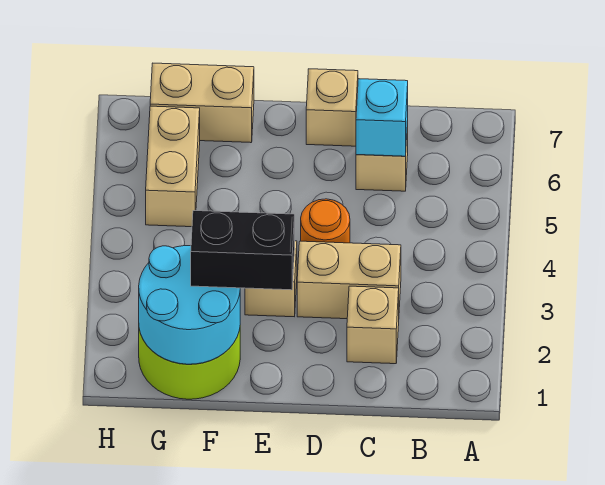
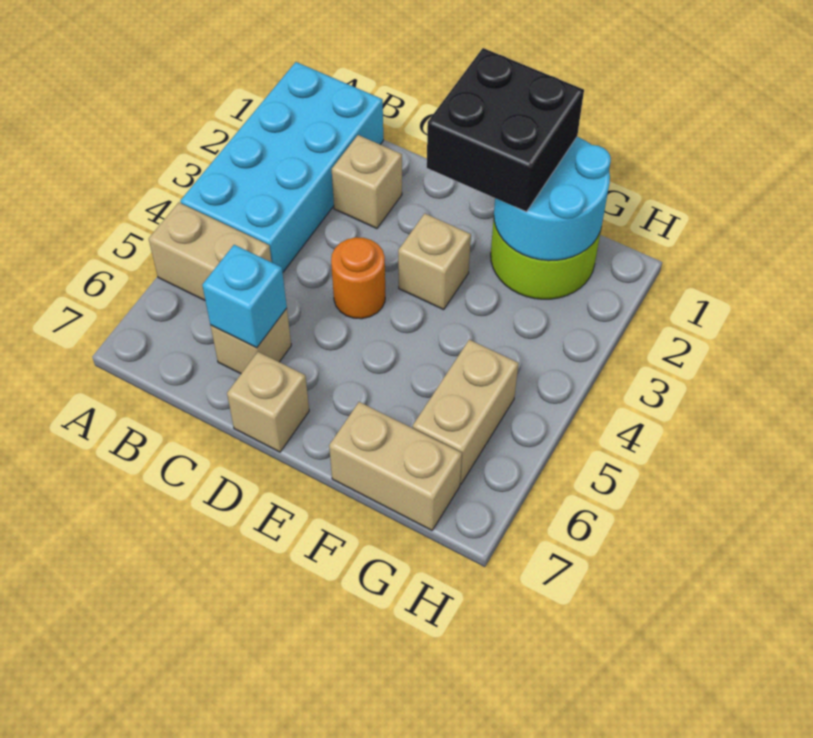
none -> cyan 2x4 brick [180,62,383,272]
tan 1x2 brick [297,241,401,319] -> tan 1x2 brick moved to [149,203,272,300]
black 1x2 brick [191,211,295,290] -> black 2x2 brick [427,48,584,212]

